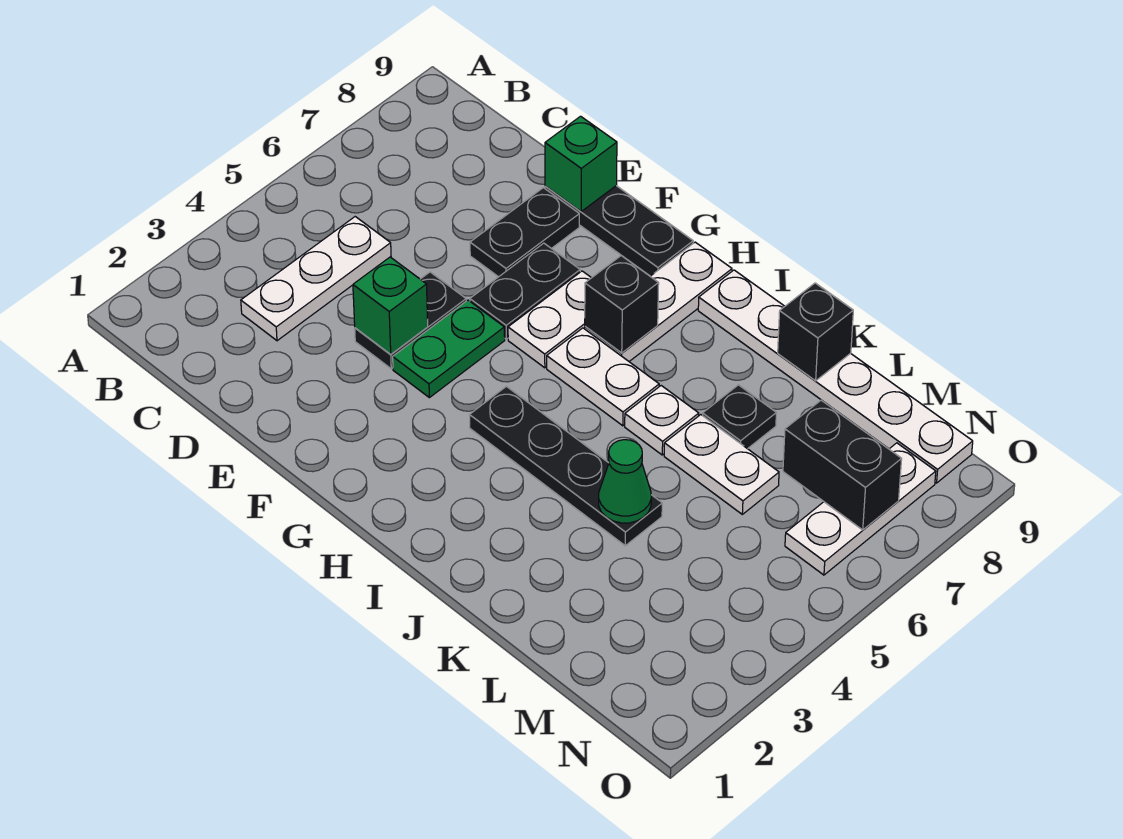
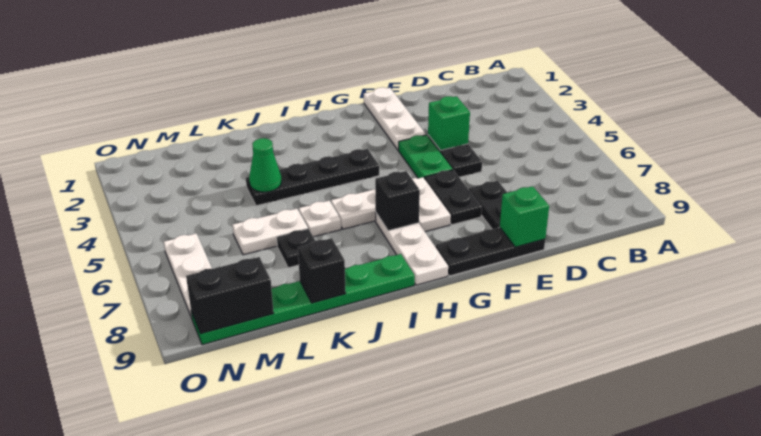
white 1x3 plate [241,217,391,341] -> white 1x3 plate moved to [364,87,426,151]
white 1x6 plate [698,270,973,483] -> green 1x6 plate [191,254,415,345]
black 1x2 brick [783,400,902,530] -> black 1x2 brick moved to [186,257,273,334]

